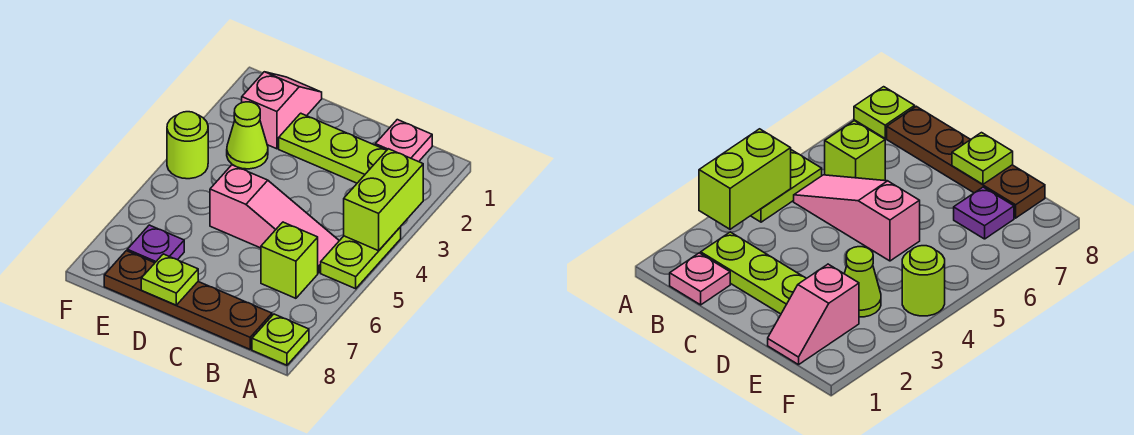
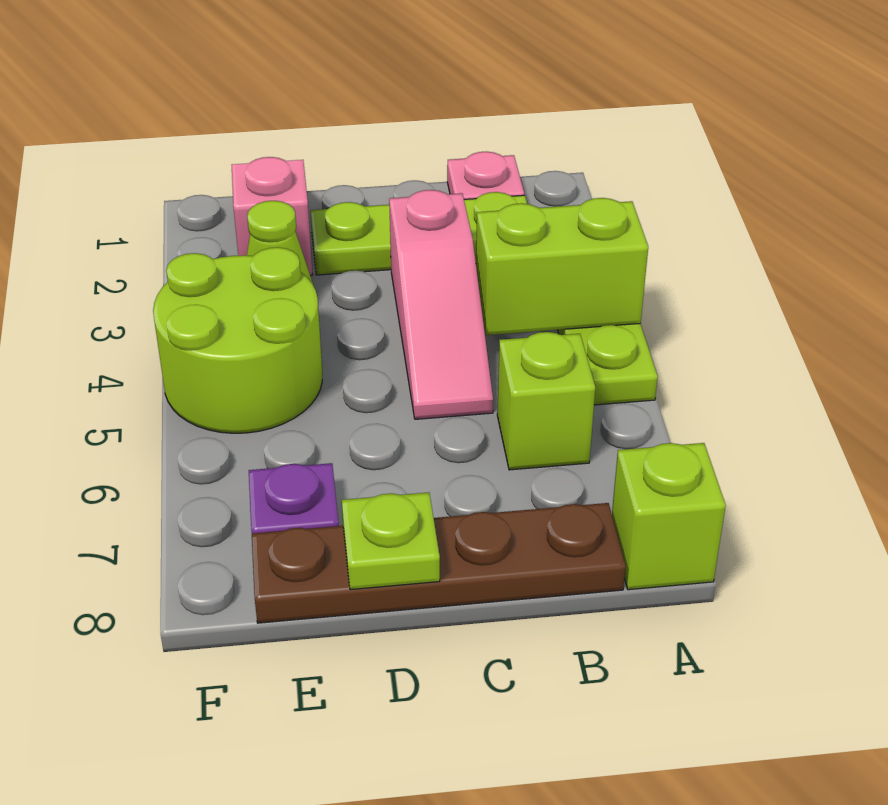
lime 1x2 brick [344,149,423,251] -> lime 1x2 brick turned to [476,198,648,335]
lime 1x1 plate [252,314,309,365] -> lime 1x1 brick [612,443,726,590]
pink 1x3 slope [210,165,339,273] -> pink 1x3 slope turned to [389,190,493,419]
lime 1x1 round brick [167,112,208,179] -> lime 2x2 round brick [153,247,322,433]

